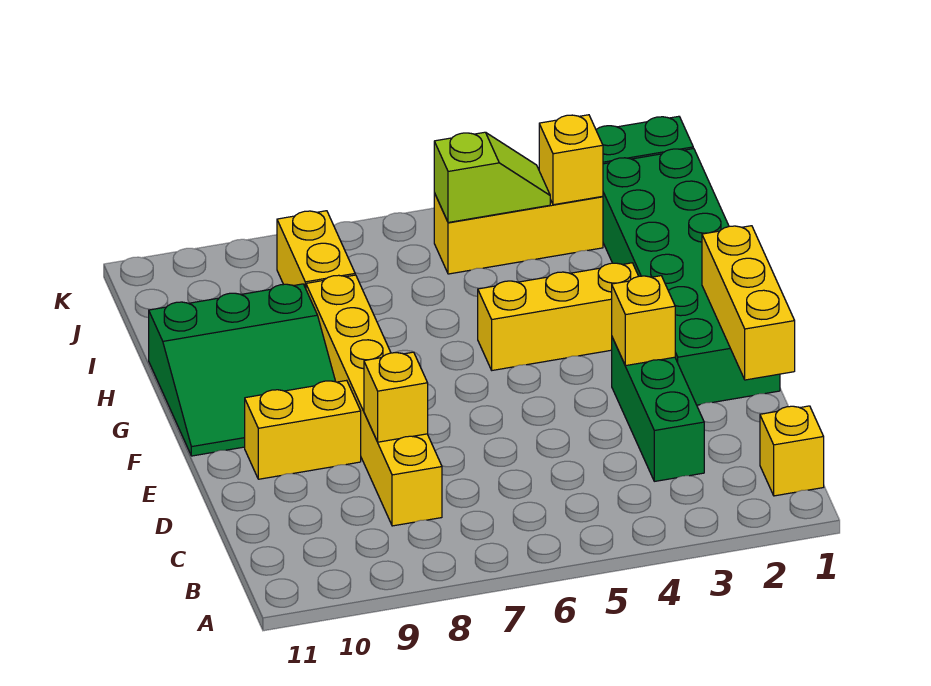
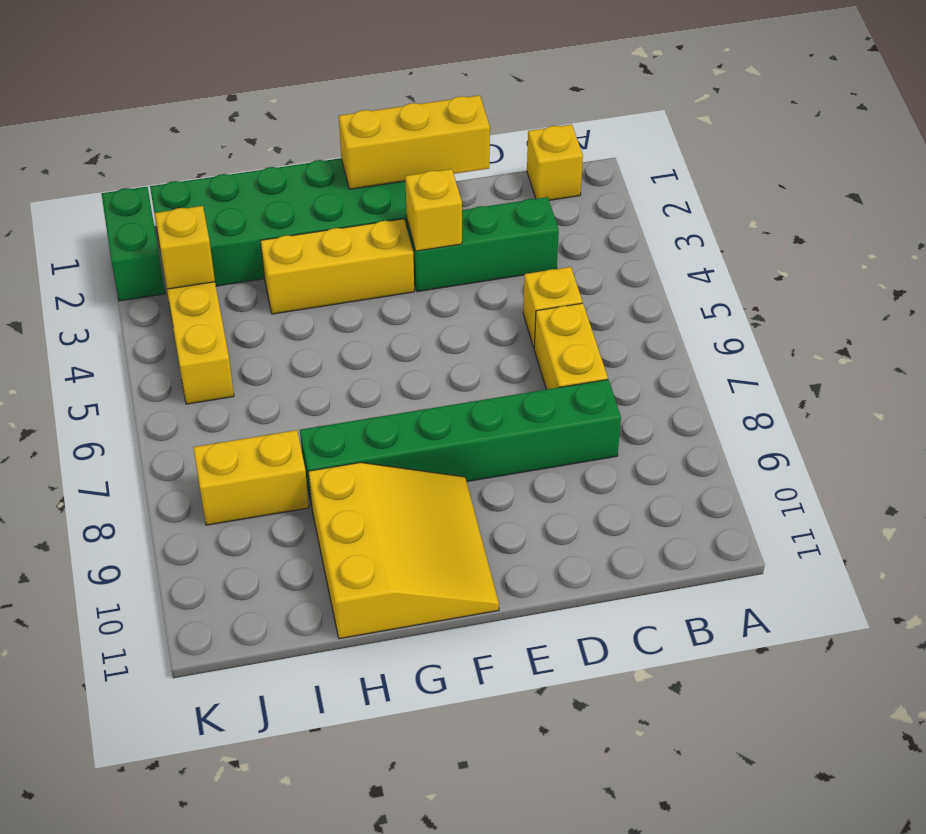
yellow 1x6 brick [306,275,442,526] -> green 1x6 brick [300,380,621,507]
yellow 1x1 brick [364,352,428,442] -> yellow 1x1 brick moved to [523,267,582,348]
yellow 1x2 brick [245,380,361,479] -> yellow 1x2 brick moved to [534,303,608,389]
green 3x3 slope [149,284,335,456] -> yellow 3x3 slope [308,463,499,639]
yellow 1x3 brick [478,263,639,370] -> yellow 1x3 brick turned to [261,219,414,314]
lime 1x2 slope [434,132,550,223] -> none

